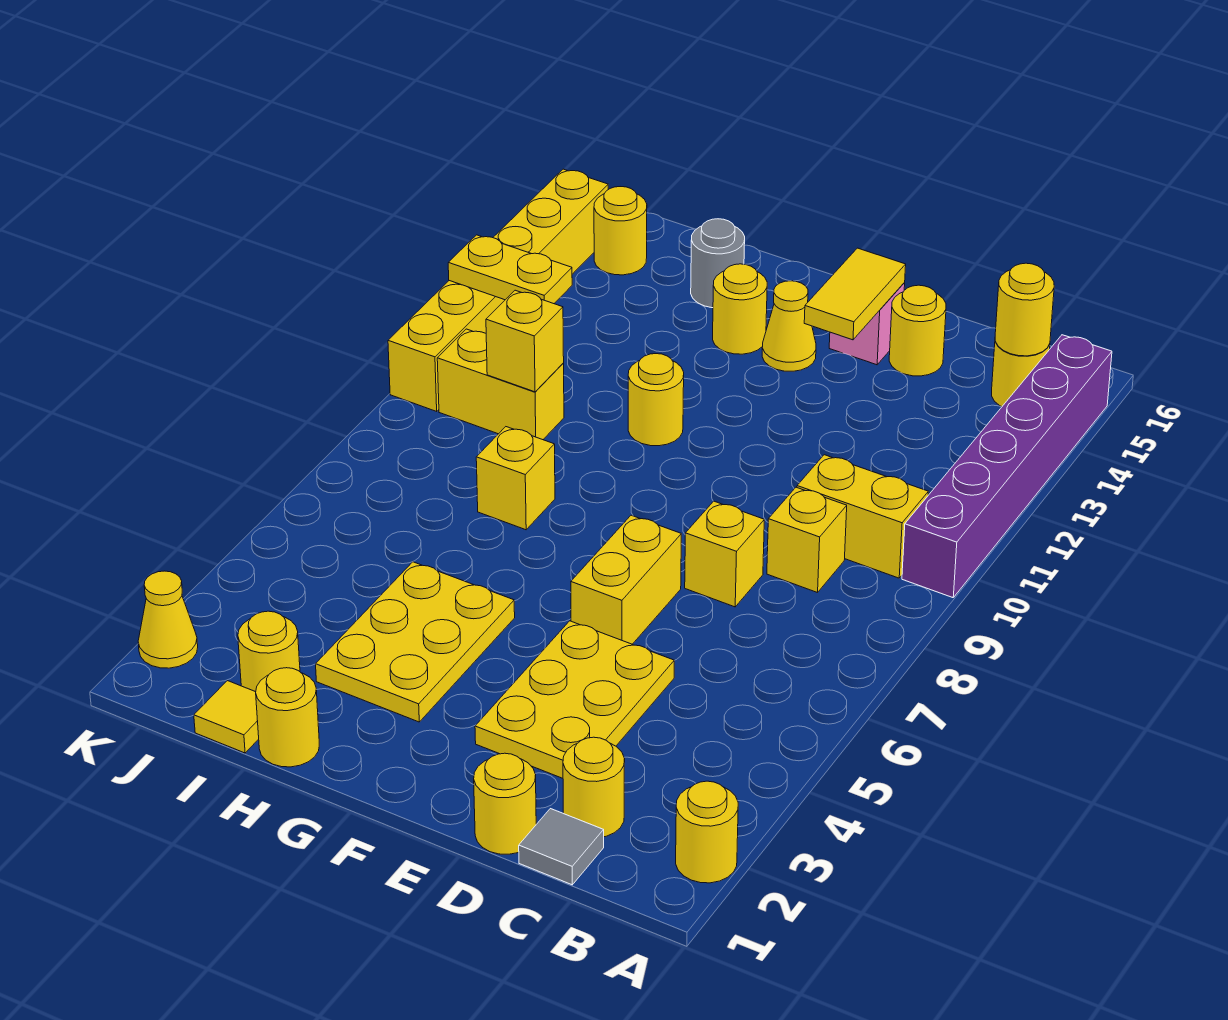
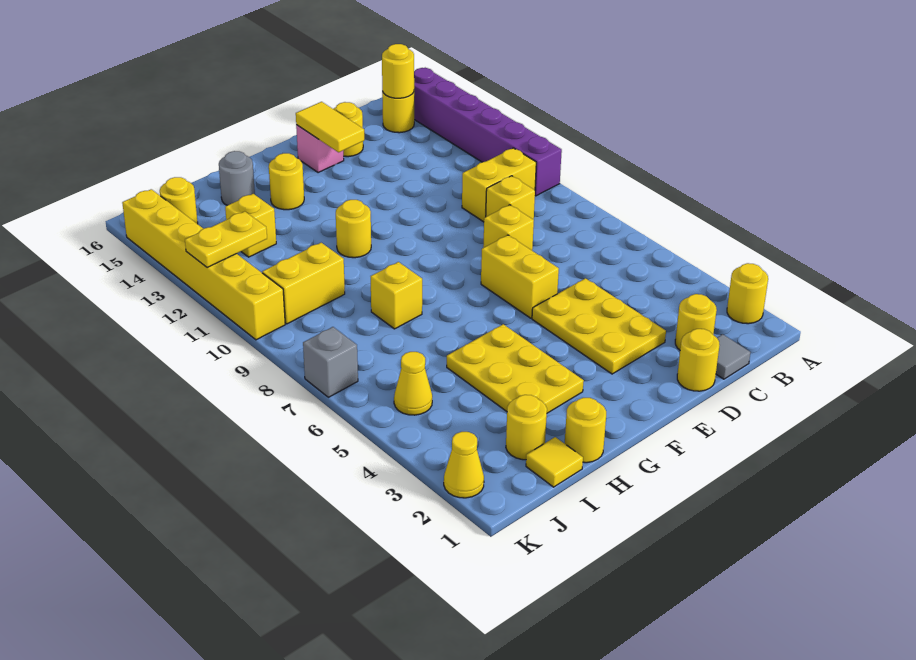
yellow 1x1 cone [762,281,816,371] -> yellow 1x1 cone moved to [394,352,432,415]
yellow 1x1 brick [486,290,564,392] -> yellow 1x1 brick moved to [225,194,276,257]
none -> grey 1x1 brick [303,327,358,397]

